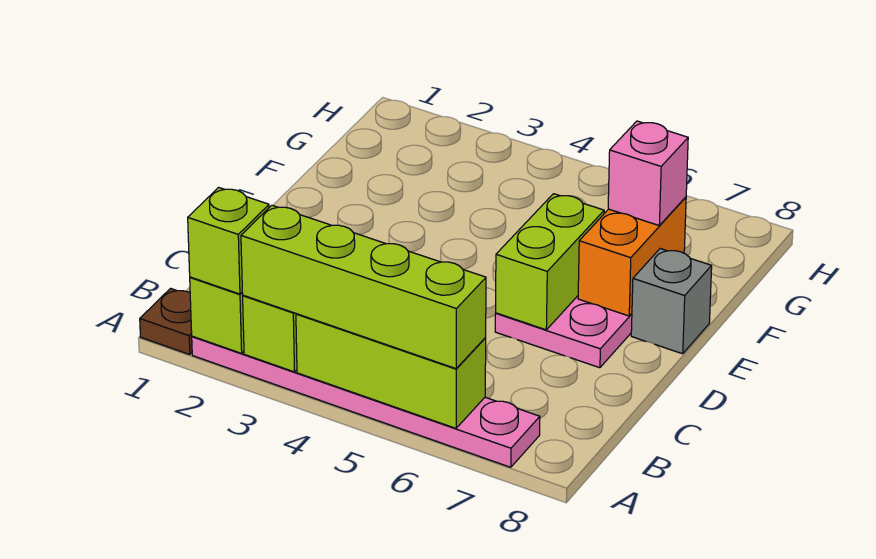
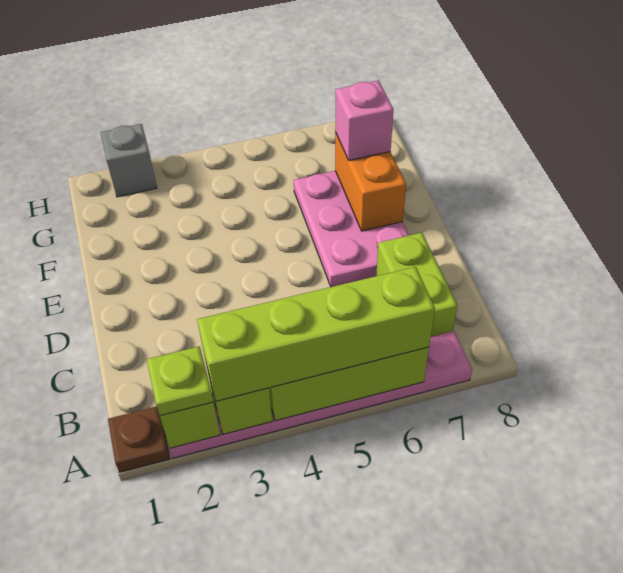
lime 1x1 brick [188,187,269,294] -> lime 1x1 plate [147,346,213,416]
lime 1x2 brick [496,194,604,330] -> lime 1x2 brick moved to [376,233,458,337]
grey 1x1 brick [631,249,712,354] -> grey 1x1 brick moved to [101,124,157,197]

